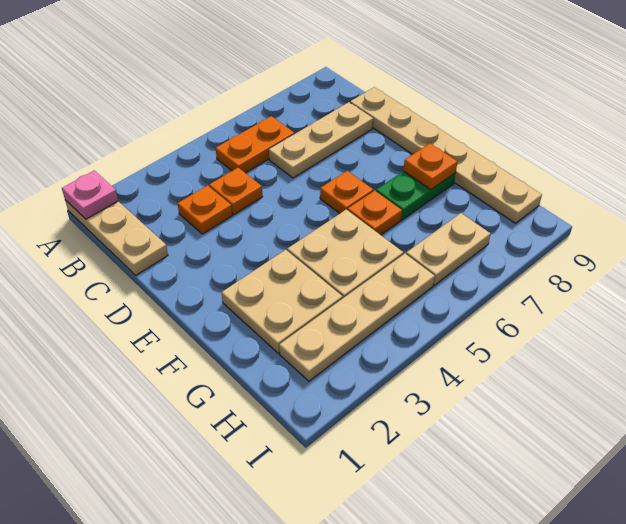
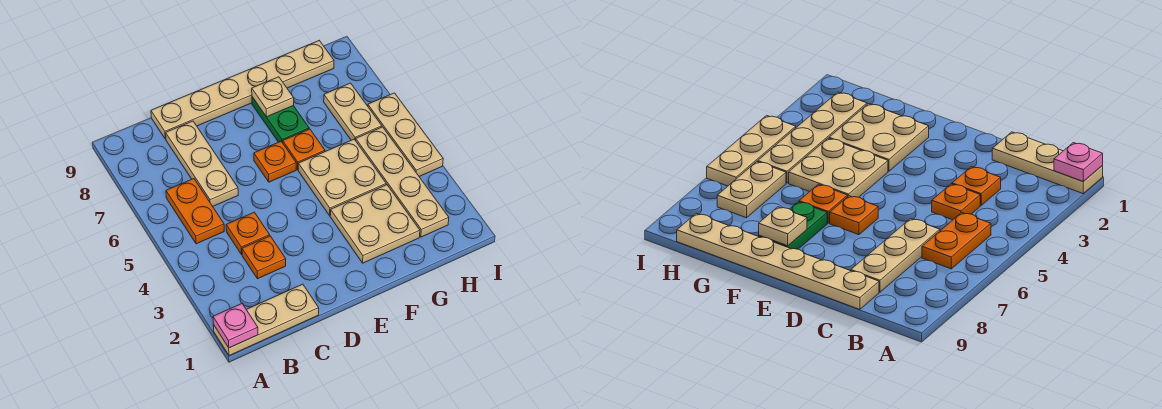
orange 1x1 plate [403,143,457,190] -> tan 1x1 plate [252,77,294,117]
none -> tan 1x3 plate [368,93,443,176]

